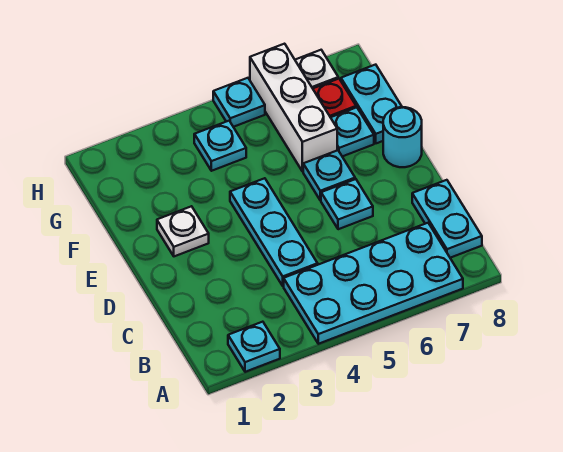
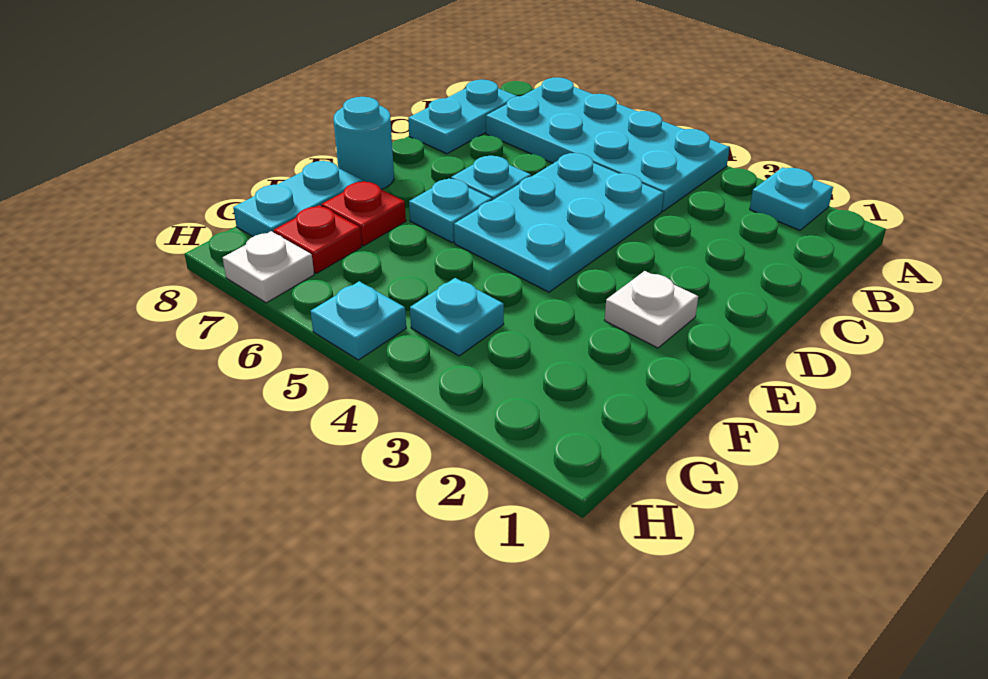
cyan 1x3 plate [230,178,318,286] -> cyan 2x3 plate [454,153,664,292]
white 1x3 brick [250,44,337,172] -> none
cyan 1x1 plate [331,107,374,156] -> red 1x1 plate [321,181,406,246]

